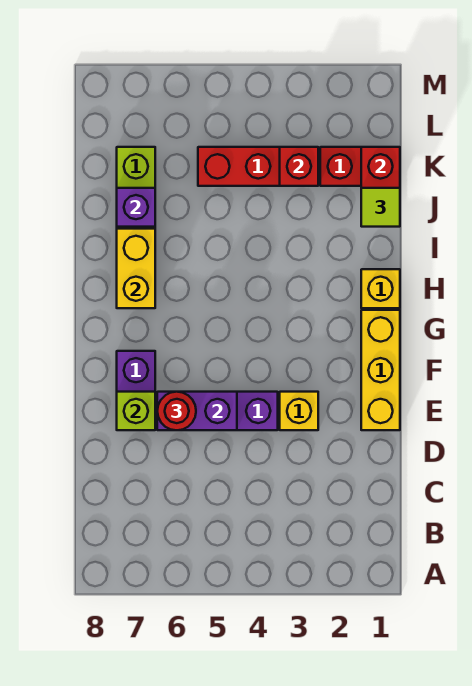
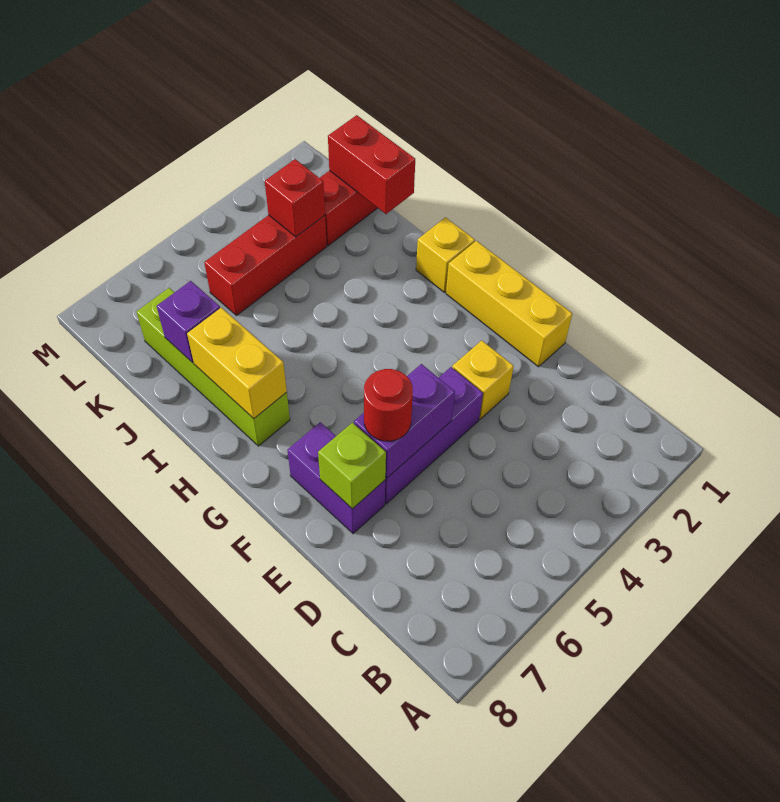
lime 1x1 tile [361,188,400,227] -> none

